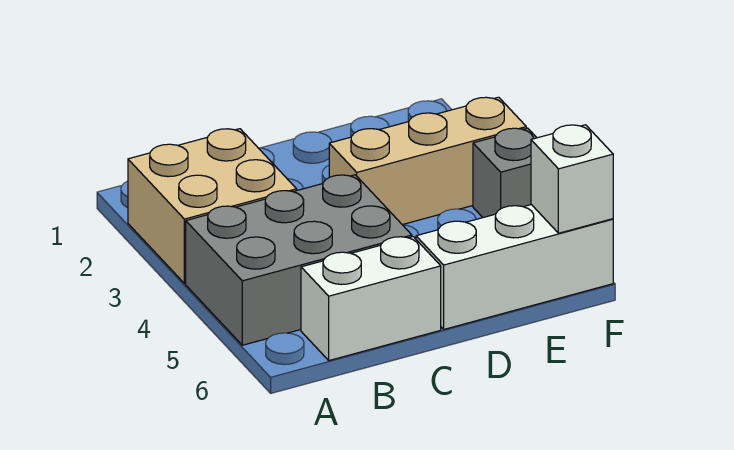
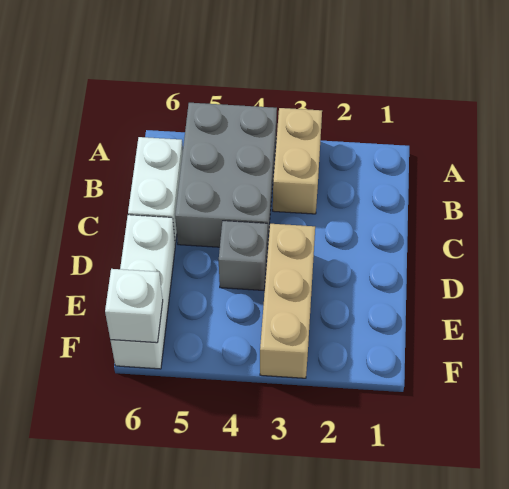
tan 2x2 brick [128,129,297,284] -> tan 1x2 brick [273,108,322,214]
grey 1x1 brick [473,128,537,217] -> grey 1x1 brick moved to [219,221,268,290]

